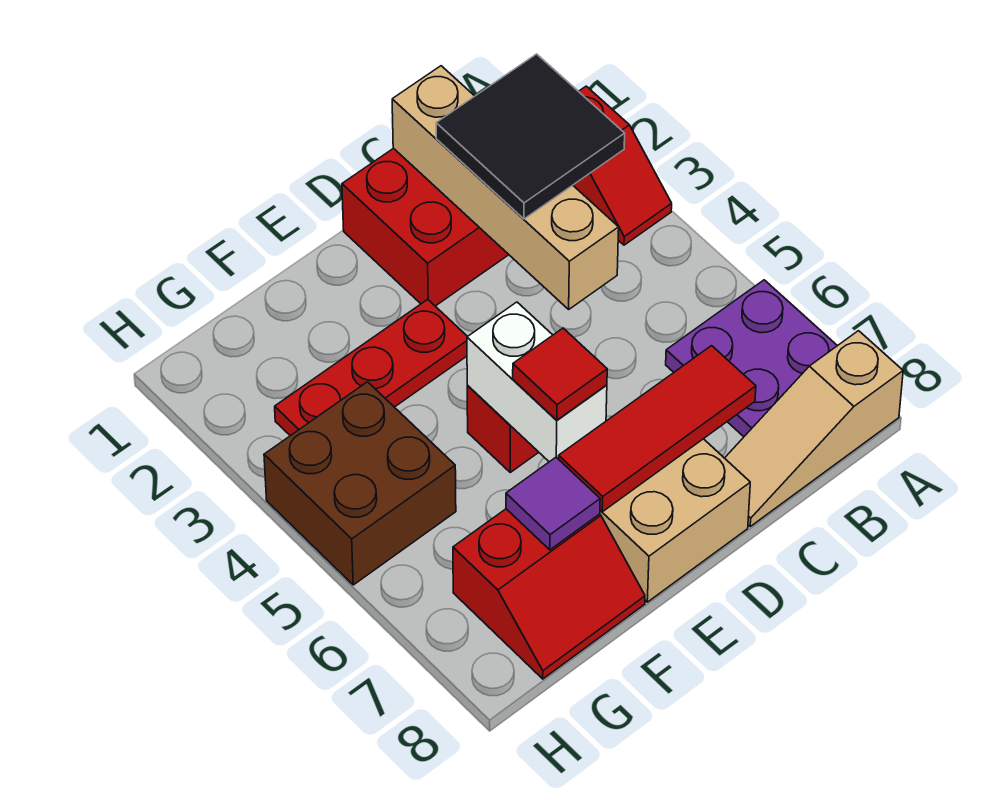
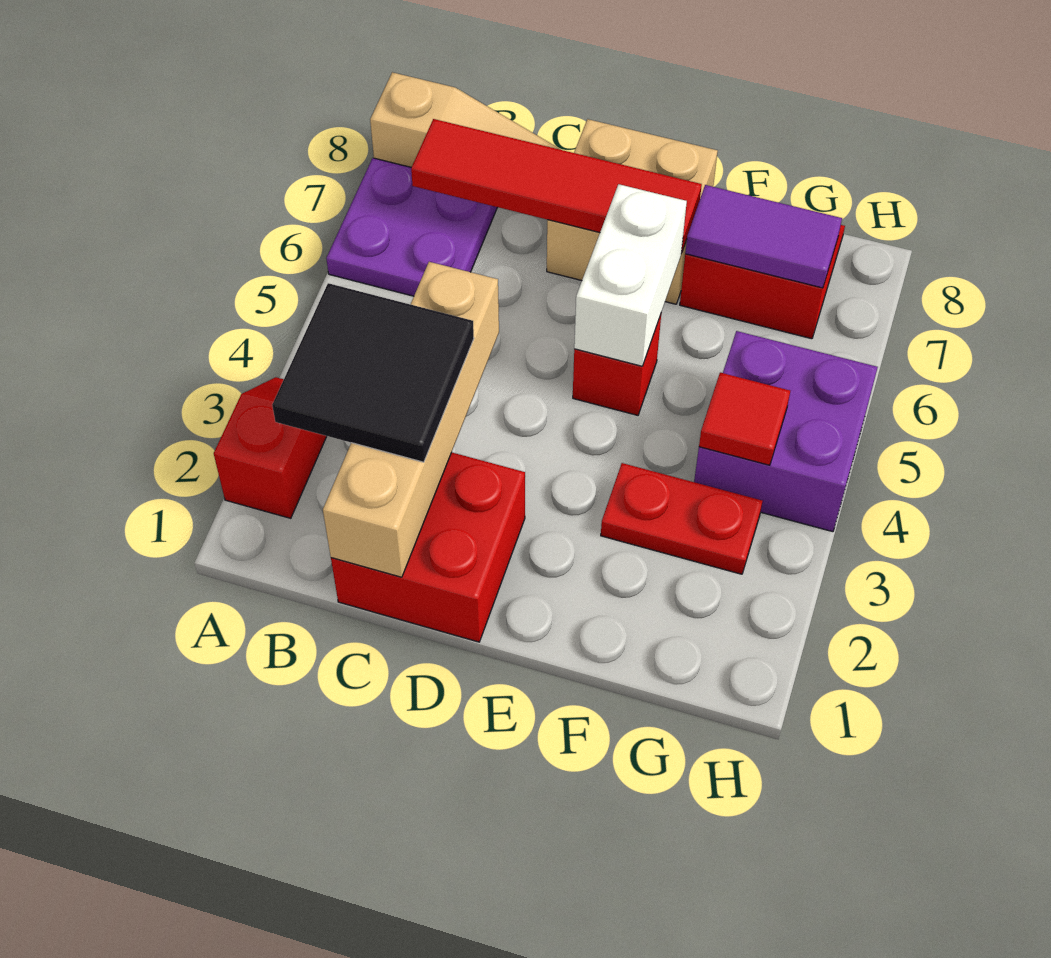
red 1x3 tile [559,346,756,512] -> red 1x4 tile [411,119,702,253]
red 1x3 plate [275,299,468,436] -> red 1x2 plate [601,463,762,574]
red 1x1 tile [513,328,607,420] -> red 1x1 tile moved to [699,373,790,465]
purple 1x1 tile [506,457,600,550] -> purple 1x2 tile [685,185,842,288]
brown 2x2 brick [264,382,456,585] -> purple 2x2 brick [694,331,878,532]

